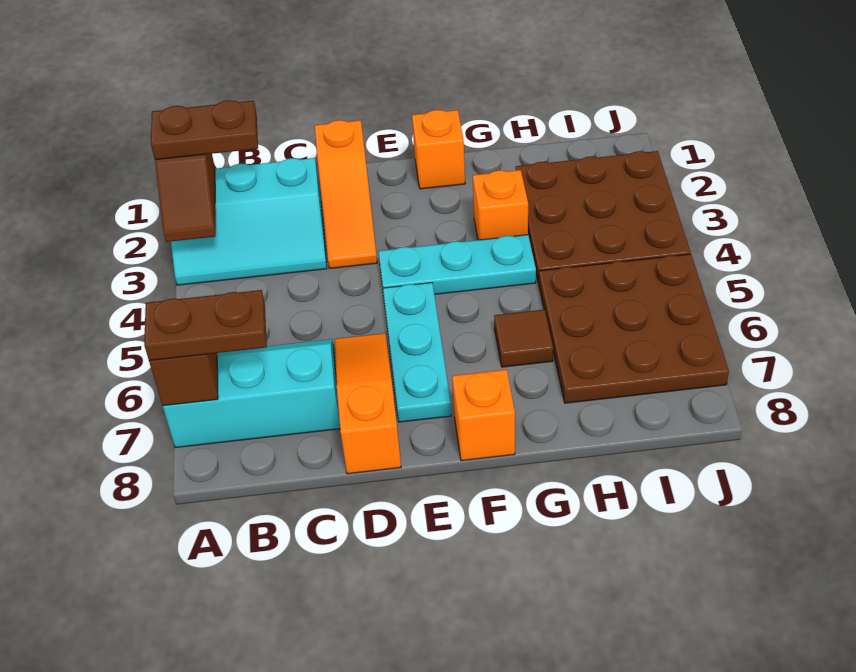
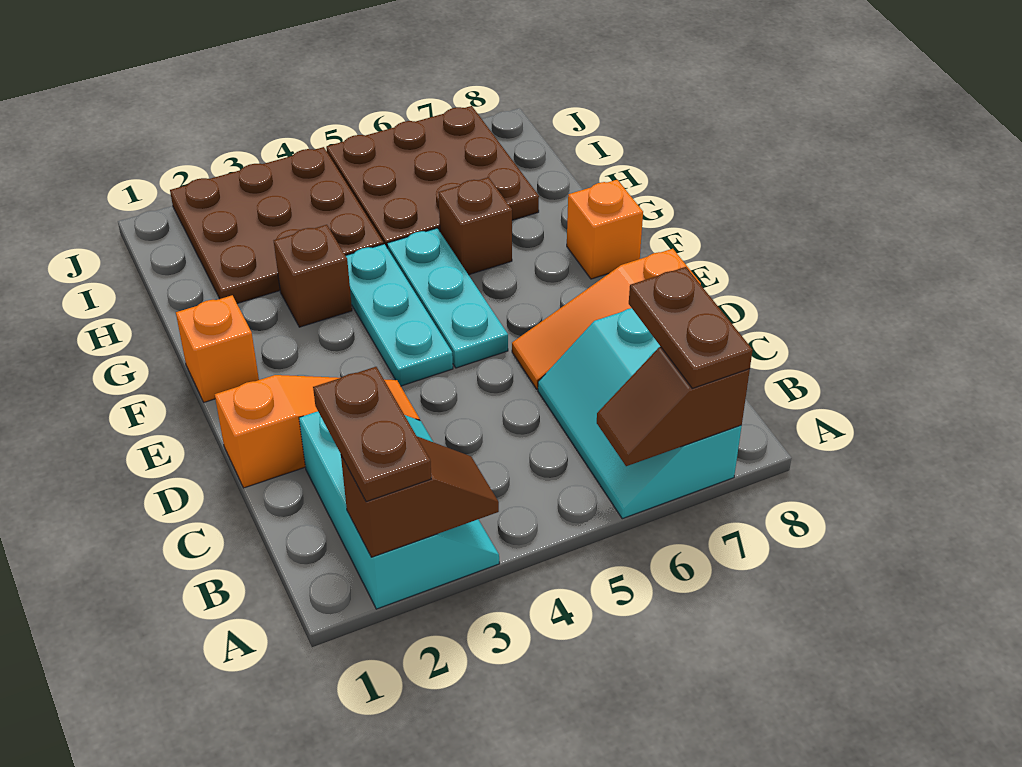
cyan 1x3 plate [383,283,451,422] -> cyan 1x3 plate turned to [387,228,508,368]
orange 1x1 brick [473,170,528,240] -> brown 1x1 brick [274,225,352,327]
brown 1x1 tile [494,310,553,367] -> brown 1x1 brick [438,177,512,275]

